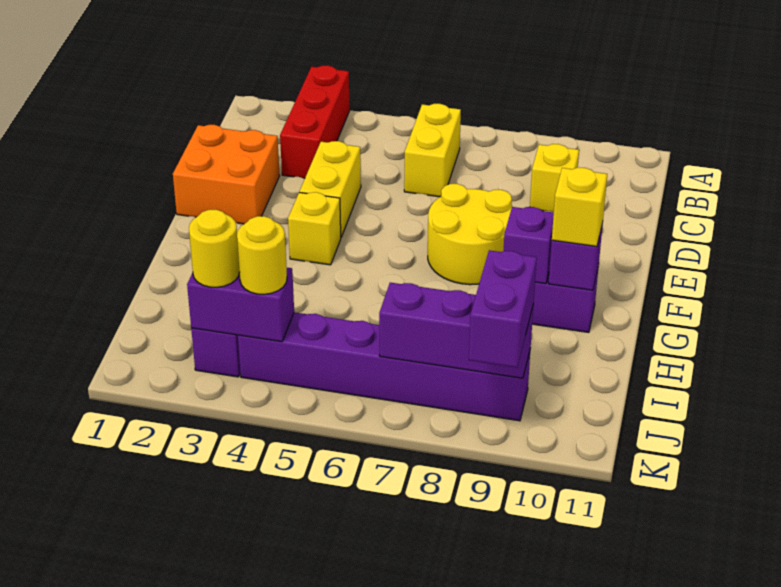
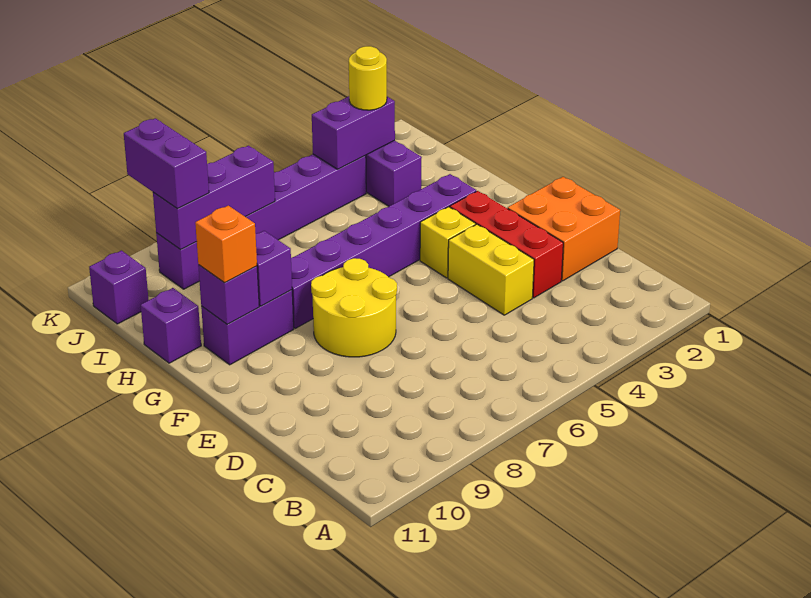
red 1x3 brick [280,66,350,178] -> red 1x3 brick moved to [450,191,563,298]
yellow 1x2 brick [404,104,461,197] -> none
yellow 1x1 brick [530,144,579,212] -> none
none -> purple 1x6 brick [291,174,476,328]
yellow 1x1 brick [552,168,607,246] -> orange 1x1 brick [195,206,257,283]
none -> purple 1x1 brick [141,288,201,363]
yellow 1x1 round brick [237,216,287,294] -> none
none -> purple 1x1 brick [89,250,149,324]

